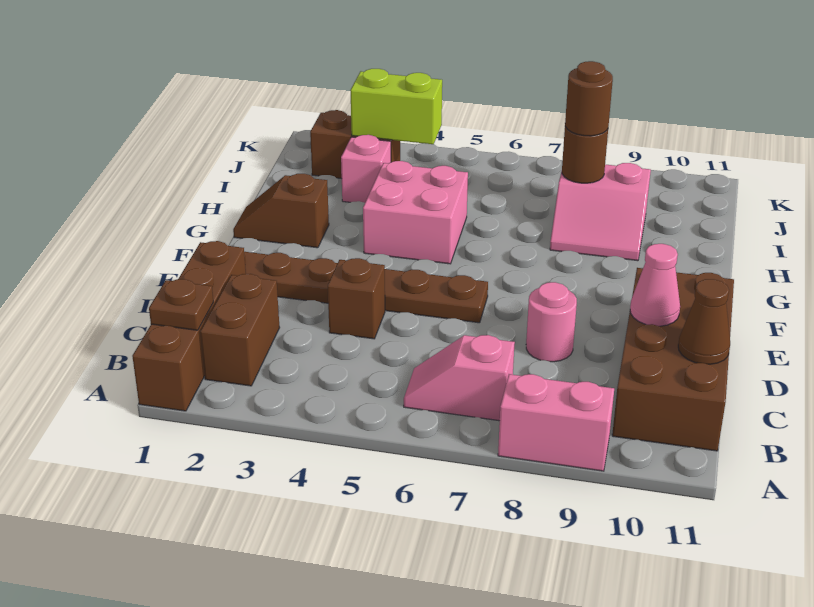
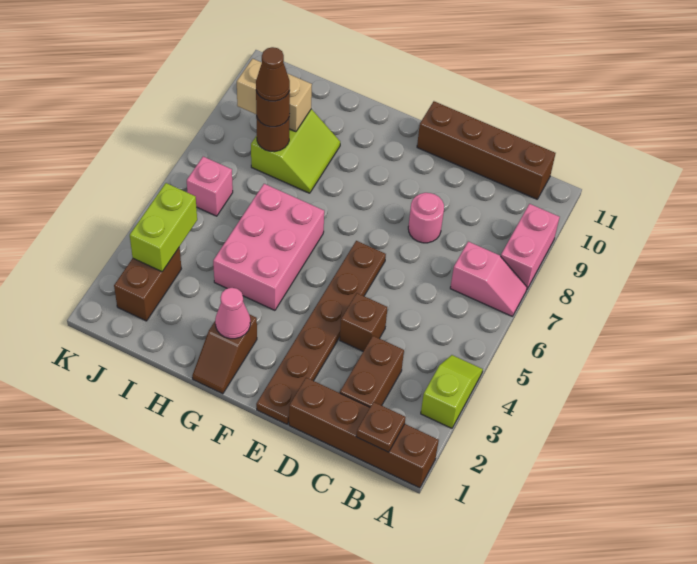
none -> lime 1x2 slope [421,355,483,428]
brown 1x2 brick [200,274,280,386] -> brown 1x2 brick turned to [340,336,404,407]
pink 1x2 slope [404,335,515,421] -> pink 1x2 slope turned to [450,242,527,316]
brown 2x4 brick [612,268,734,451] -> brown 1x4 brick [417,101,555,199]
brown 1x1 cone [678,279,730,364] -> brown 1x1 cone moved to [256,47,290,101]
pink 1x1 cone [630,244,680,326] -> pink 1x1 cone moved to [215,288,250,339]
pink 2x2 brick [363,161,468,264] -> pink 2x3 brick [213,184,324,310]
pink 2x2 slope [550,163,651,261] -> lime 2x2 slope [251,109,340,193]
pink 1x1 brick [341,135,391,203] -> pink 1x1 brick moved to [187,157,233,216]
none -> tan 1x2 brick [237,59,312,132]

